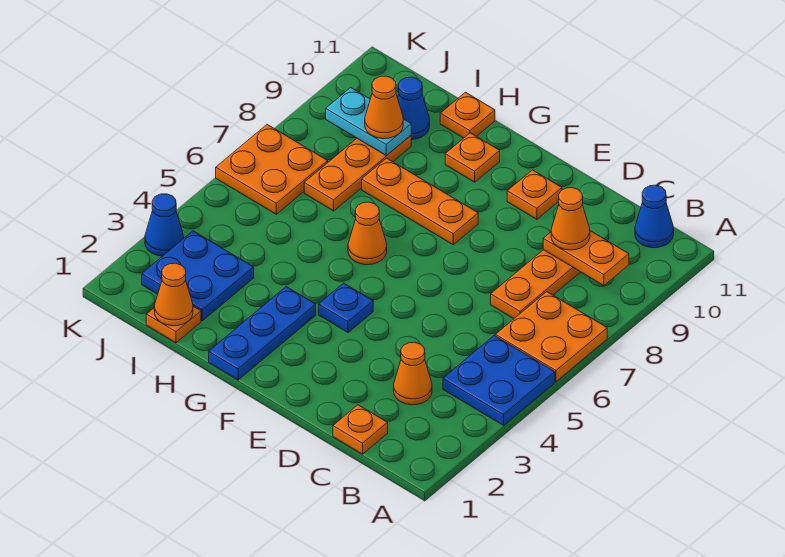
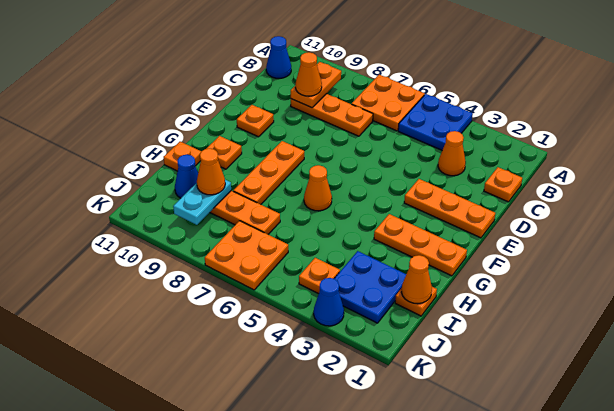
none -> orange 1x3 plate [404,179,495,238]
blue 1x1 plate [319,283,373,333] -> none
blue 1x3 plate [209,287,316,380] -> orange 1x3 plate [374,214,467,276]
none -> orange 1x1 plate [299,258,340,294]

